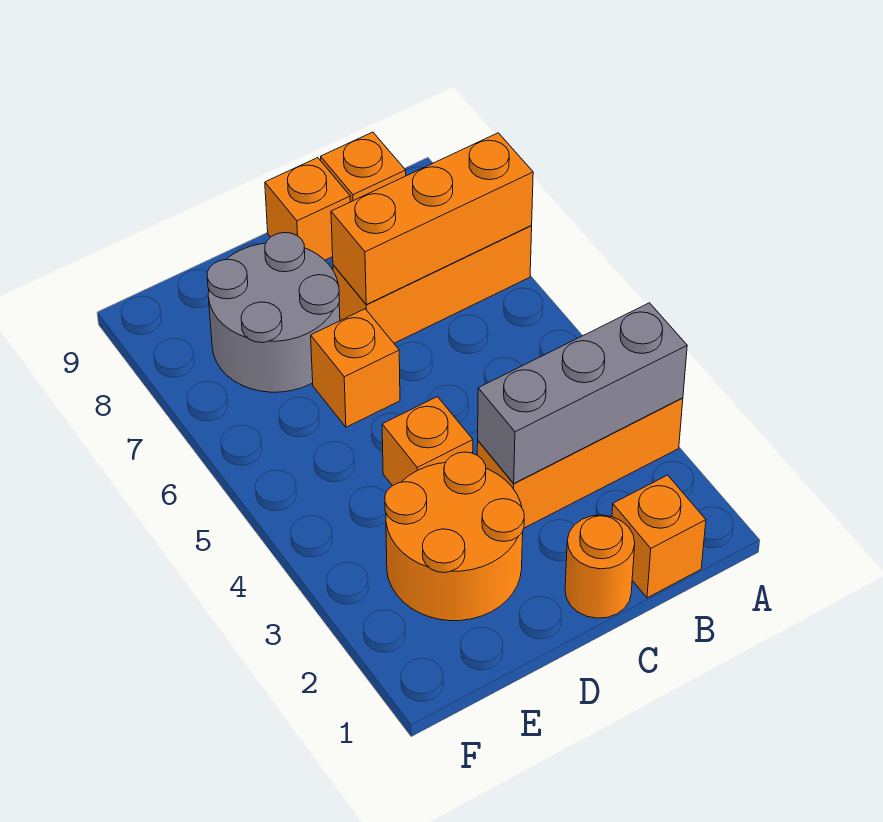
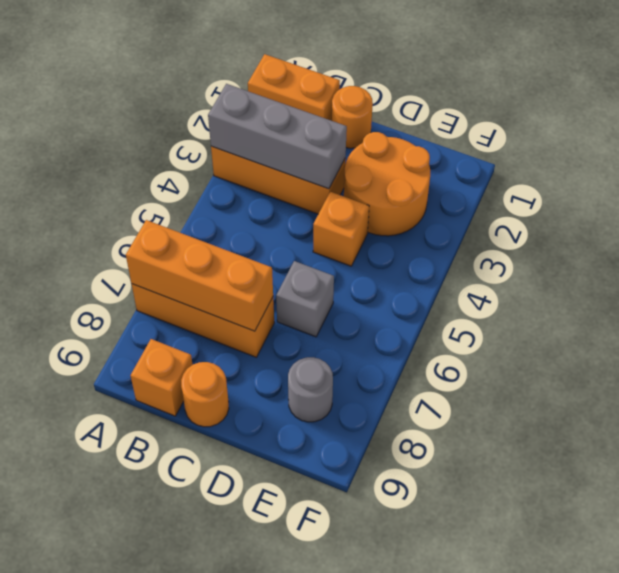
orange 1x1 brick [612,475,706,598] -> orange 1x2 brick [248,54,340,121]
orange 1x1 brick [265,158,350,260] -> orange 1x1 round brick [181,362,229,427]
orange 1x1 brick [311,309,400,427] -> grey 1x1 brick [276,261,334,337]
grey 2x2 round brick [207,233,340,392] -> grey 1x1 round brick [288,357,333,422]

